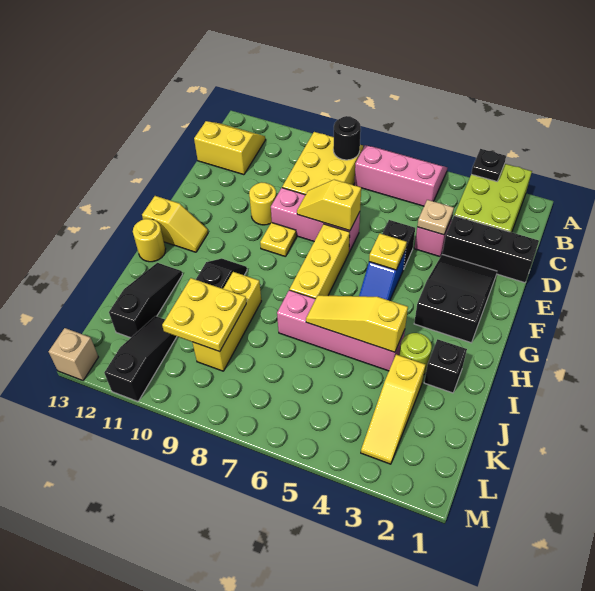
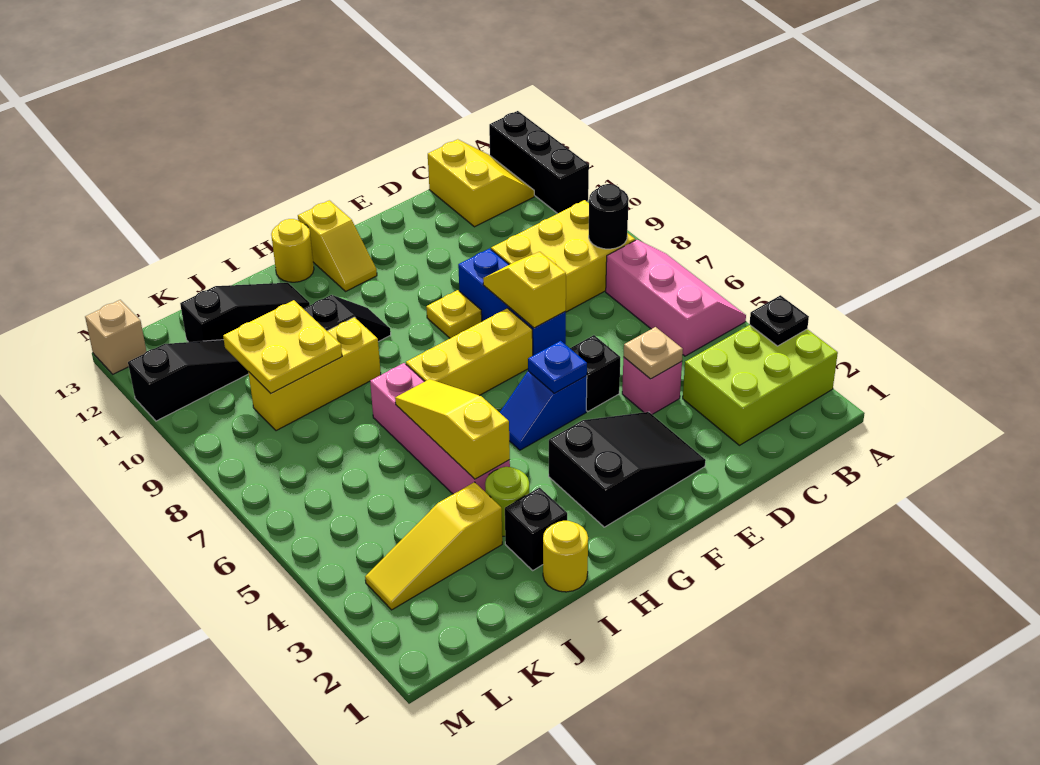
black 1x3 brick [442,216,539,283] -> black 1x3 brick moved to [489,111,589,214]
pink 1x3 brick [271,188,360,252] -> blue 1x3 brick [458,249,566,355]
yellow 1x1 round brick [249,182,276,225] -> yellow 1x1 round brick moved to [543,521,588,592]
yellow 1x1 plate [369,234,407,270] -> blue 1x1 plate [528,341,587,393]

